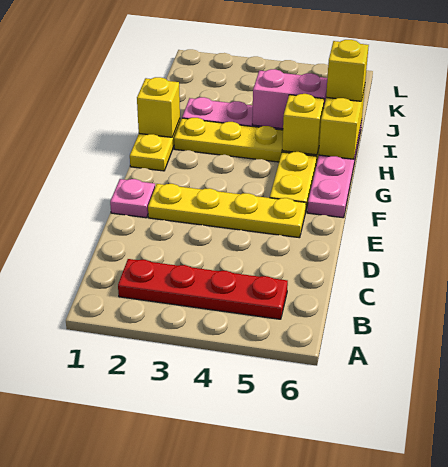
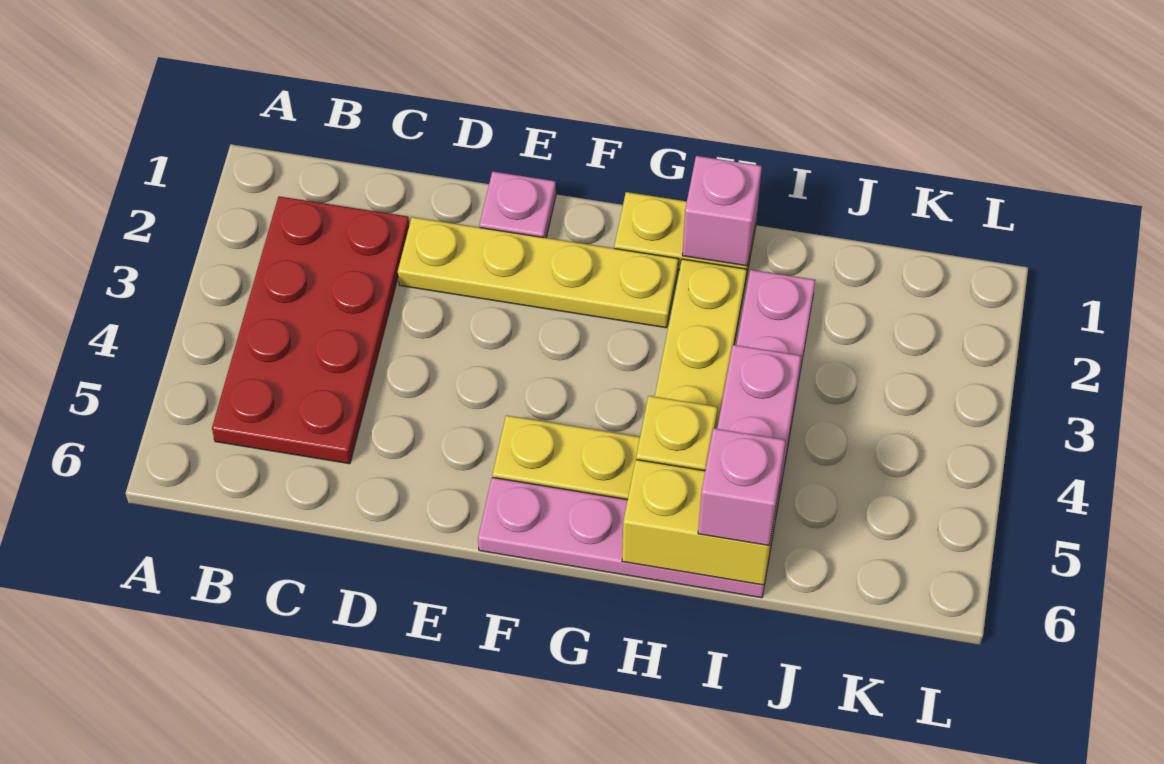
red 1x4 plate [118,259,288,319] -> red 2x4 plate [212,196,409,464]
yellow 1x4 plate [148,184,306,238] -> yellow 1x4 plate turned to [398,217,678,328]
yellow 1x1 brick [137,77,180,137] -> pink 1x1 brick [682,156,762,266]
yellow 1x1 brick [326,40,369,101] -> pink 1x1 brick [698,428,786,545]

